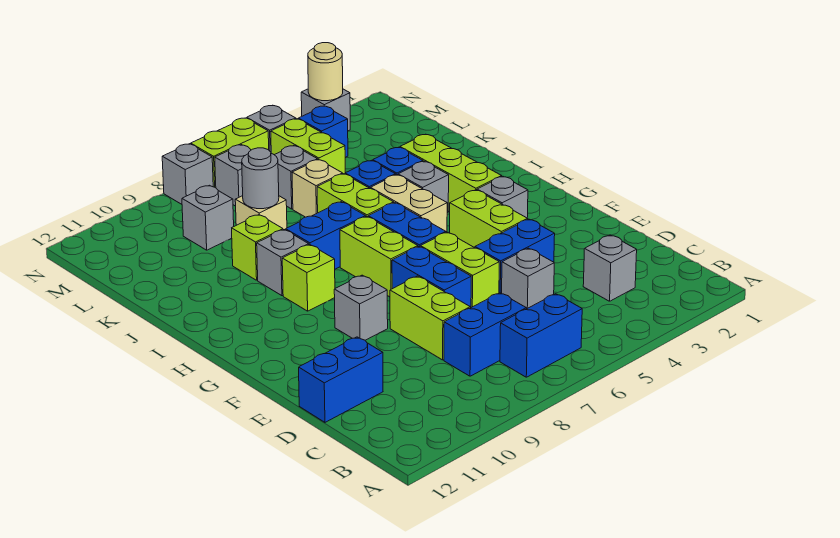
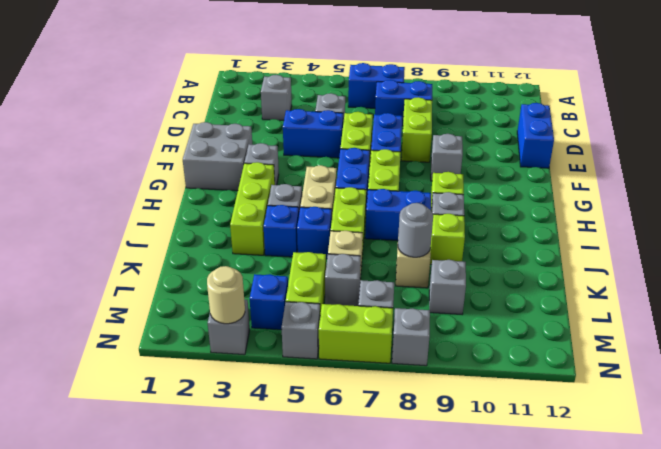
blue 1x2 brick [299,337,383,422] -> blue 1x2 brick turned to [517,103,554,168]
none -> grey 2x2 brick [183,122,252,191]
lime 1x2 brick [450,190,528,248] -> none

